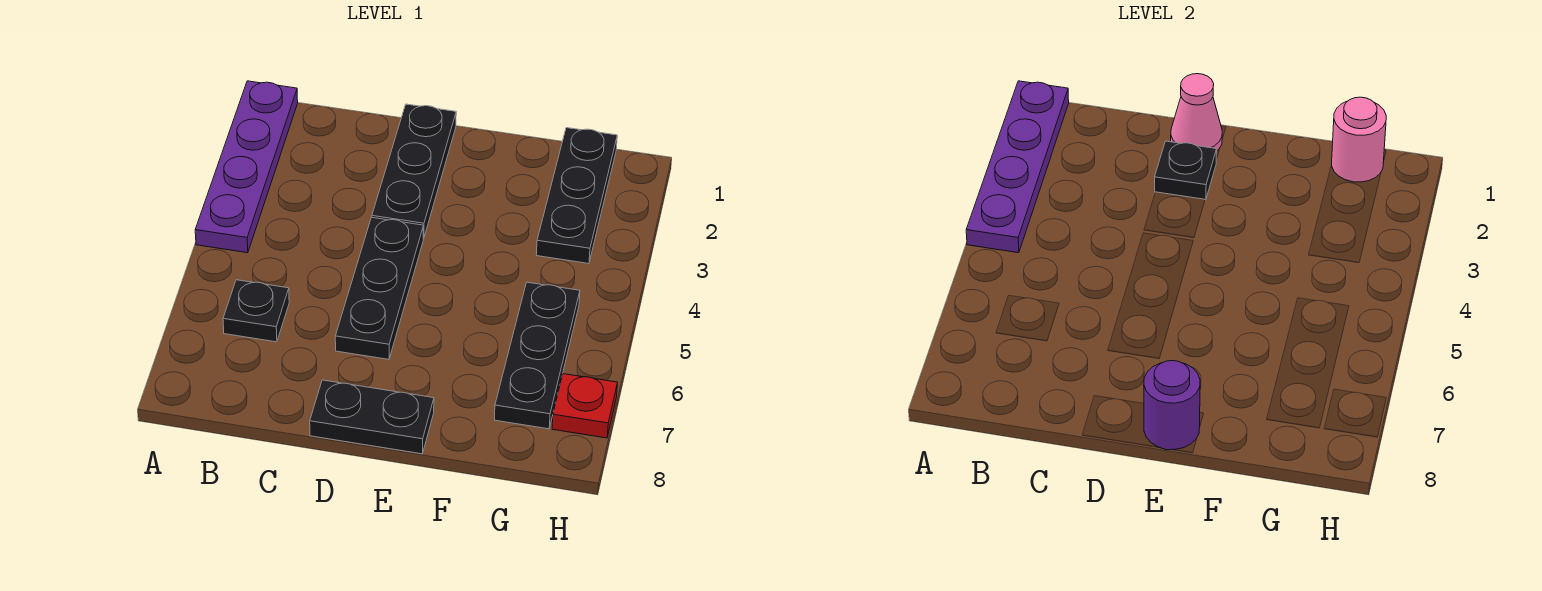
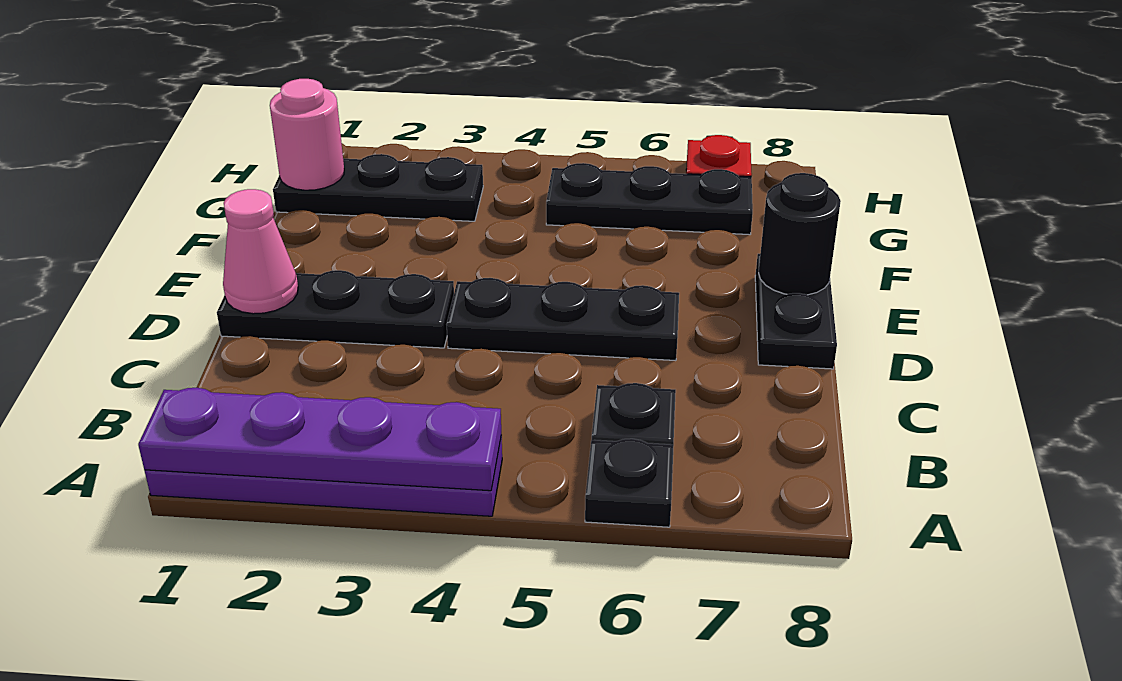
black 1x1 plate [1155,141,1217,200] -> black 1x1 plate moved to [585,439,674,527]
purple 1x1 round brick [1144,361,1200,450] -> black 1x1 round brick [758,173,841,295]

